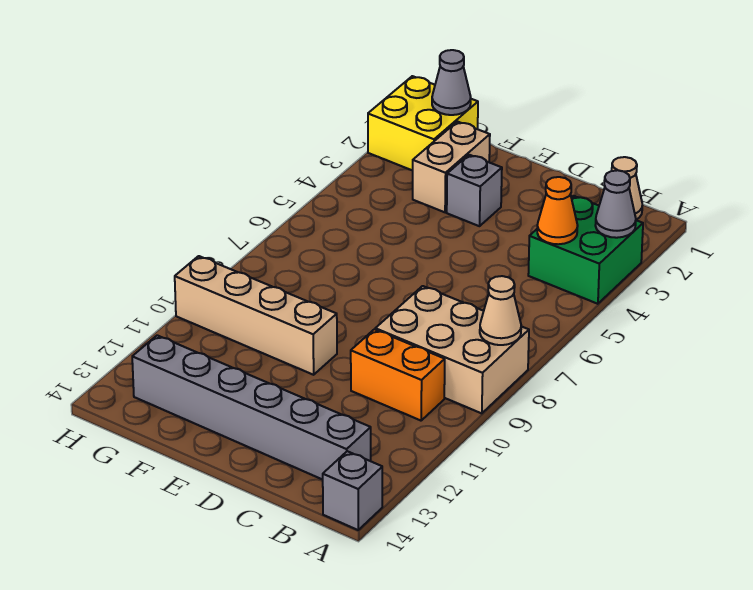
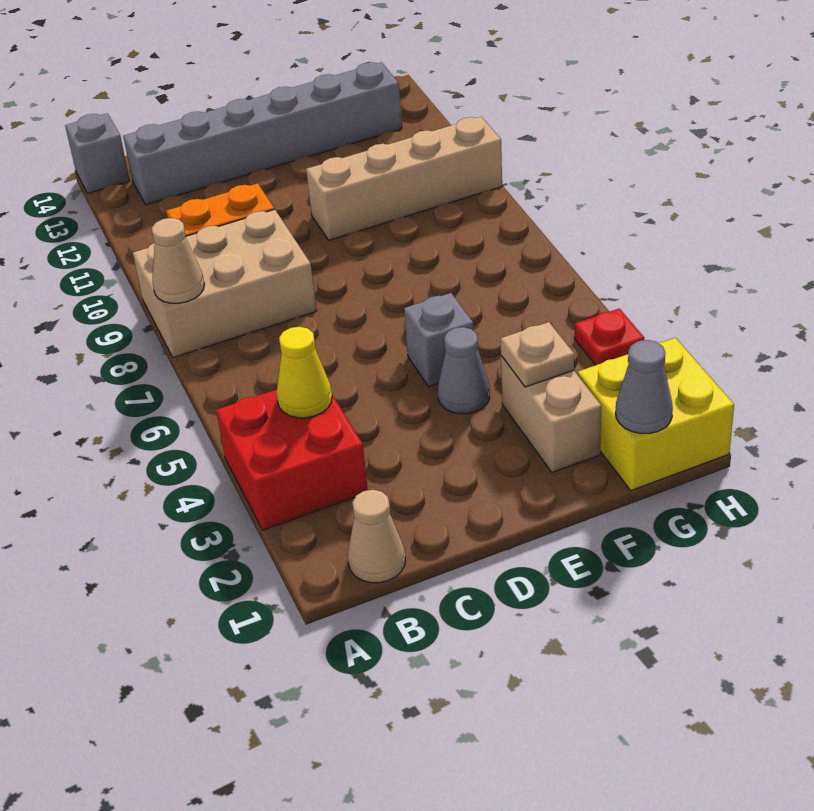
green 2x2 brick [528,196,643,304] -> red 2x2 brick [216,390,368,530]
grey 1x1 cone [595,170,636,238] -> grey 1x1 cone moved to [438,327,490,414]
orange 1x1 cone [537,177,578,244] -> yellow 1x1 cone [276,327,332,418]
grey 1x1 brick [447,155,502,226] -> grey 1x1 brick moved to [404,293,474,387]
none -> tan 1x1 plate [501,322,574,387]
none -> red 1x1 plate [574,308,644,365]

